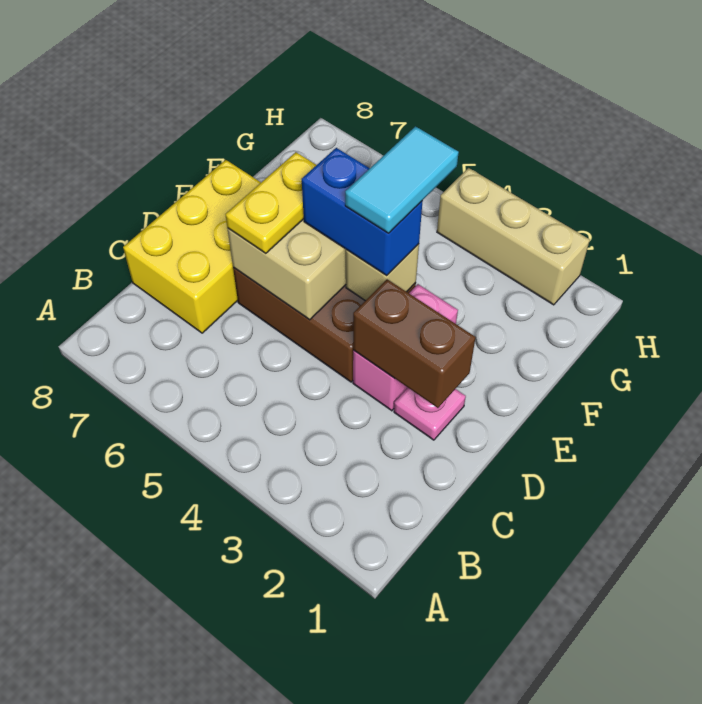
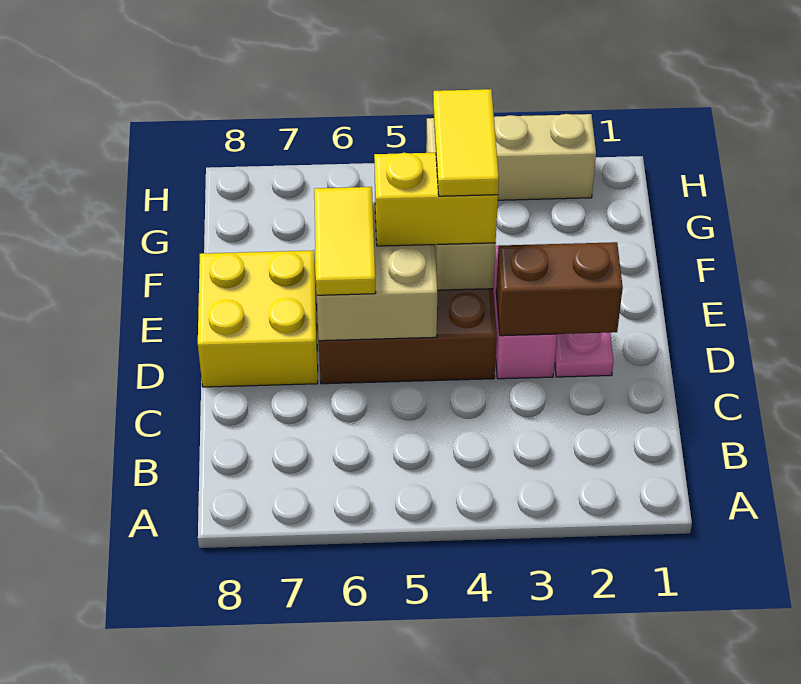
yellow 2x3 brick [123,160,261,333] -> yellow 2x2 brick [198,250,318,387]
yellow 1x2 plate [225,152,316,253] -> yellow 1x2 tile [314,187,376,295]
blue 1x2 brick [302,148,422,276] -> yellow 1x2 brick [374,153,498,246]
cyan 1x2 tile [345,126,459,233] -> yellow 1x2 tile [433,89,499,196]

